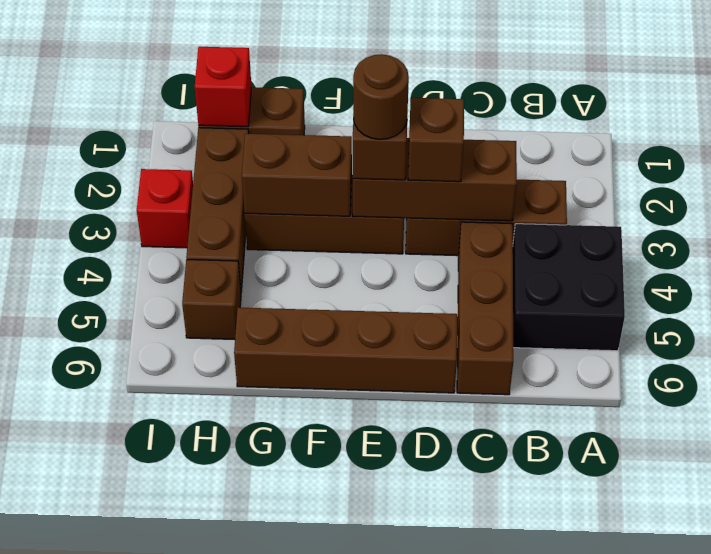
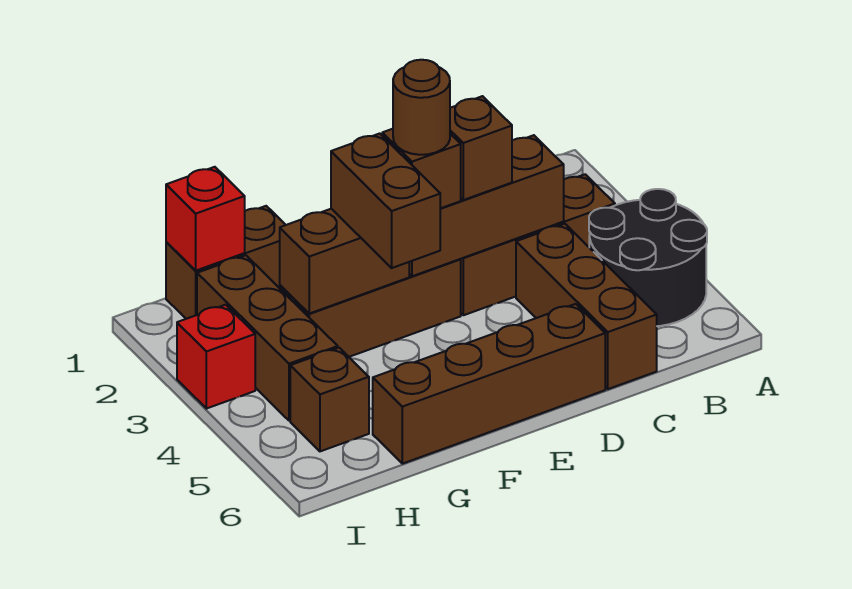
black 2x2 brick [513,224,625,351] -> black 2x2 round brick [589,189,707,326]
none -> brown 1x2 brick [331,133,440,268]

